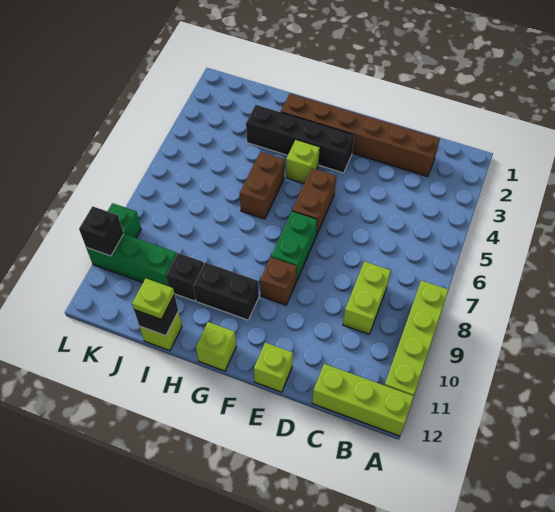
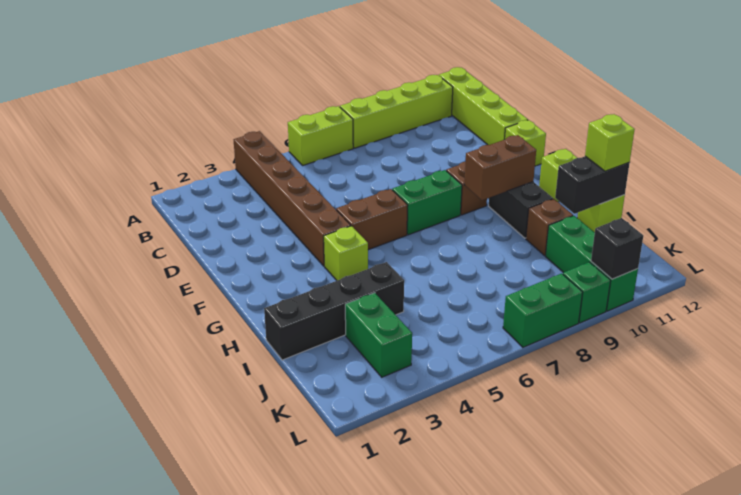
lime 1x3 brick [312,364,414,436] -> lime 1x4 brick [439,67,528,145]
brown 1x6 brick [281,93,440,177] -> brown 1x6 brick moved to [234,131,351,266]
lime 1x2 brick [343,261,391,334] -> lime 1x2 brick moved to [288,106,353,165]
black 1x4 brick [246,105,354,173] -> black 1x4 brick turned to [264,262,404,360]
brown 1x2 brick [240,152,285,219] -> brown 1x2 brick moved to [464,135,536,200]
black 1x1 brick [166,253,204,301] -> brown 1x1 brick [526,199,573,256]
black 1x1 brick [134,294,178,336] -> black 1x2 brick [555,156,630,214]
lime 1x1 plate [132,278,174,319] -> lime 1x1 brick [585,114,635,171]
none -> green 1x2 brick [345,293,412,377]
none -> green 1x2 brick [503,273,583,347]

